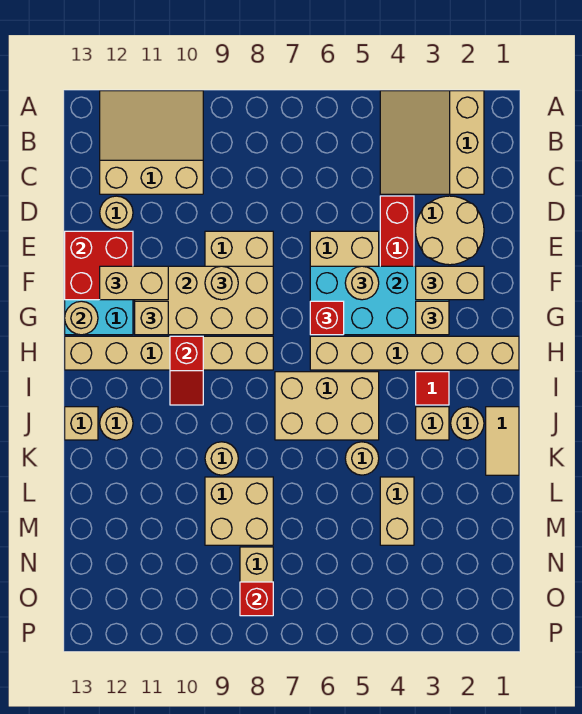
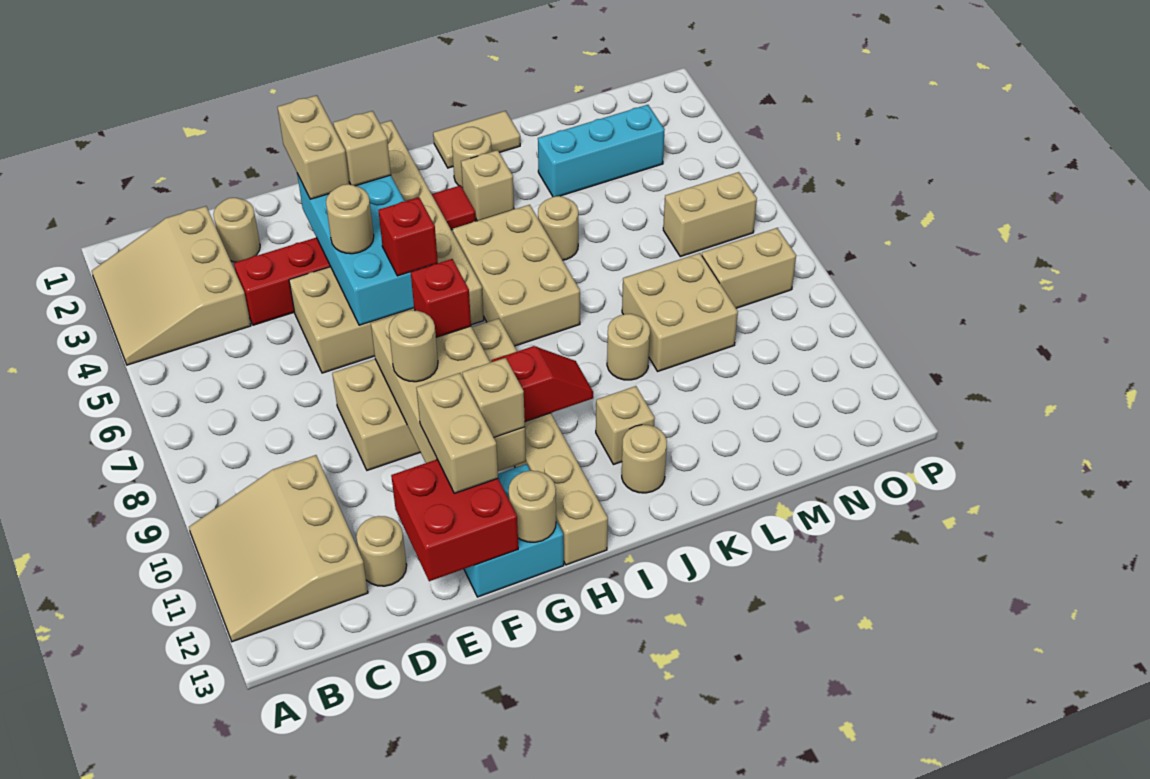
tan 3x3 slope [380,91,484,194] -> tan 3x3 slope turned to [92,206,251,365]
tan 2x2 round brick [416,196,484,265] -> tan 1x1 round brick [213,198,260,262]
tan 1x1 brick [65,407,98,440] -> tan 1x1 brick moved to [596,386,655,465]
none -> cyan 1x3 brick [538,105,665,197]
tan 1x2 brick [380,477,414,545] -> tan 1x2 brick moved to [663,172,757,257]
red 1x1 brick [240,582,273,616] -> red 1x1 brick moved to [411,259,471,337]

